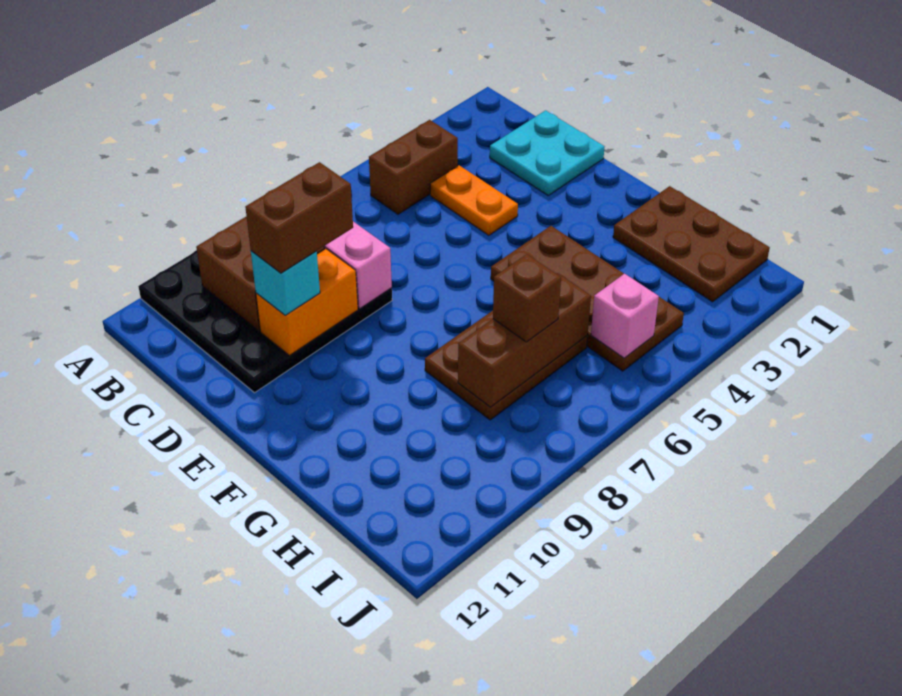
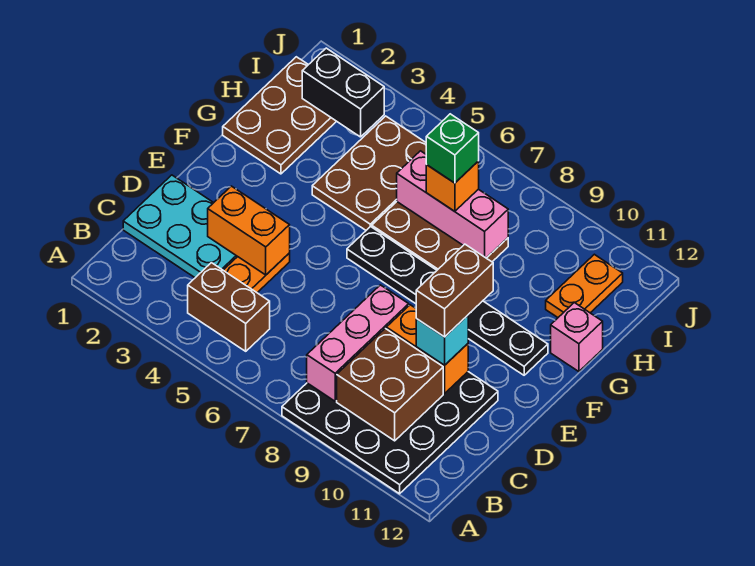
cyan 2x2 plate [490,110,604,195] -> cyan 2x3 plate [123,175,237,278]
none -> orange 1x2 brick [208,186,290,275]
brown 1x2 brick [245,162,353,273] -> brown 1x2 brick turned to [416,244,493,337]
brown 2x4 plate [491,226,684,371] -> brown 2x3 plate [312,116,426,230]
none -> black 1x6 plate [347,226,548,375]
brown 1x3 brick [458,273,591,407] -> pink 1x3 brick [397,151,508,258]
brown 1x1 brick [493,254,561,342] -> orange 1x1 brick [426,161,479,211]
none -> green 1x1 brick [426,114,479,183]
none -> orange 1x2 plate [546,254,623,317]
none -> black 1x2 brick [302,48,384,137]
pink 1x1 brick [591,274,659,358] -> pink 1x1 brick moved to [551,303,603,372]

